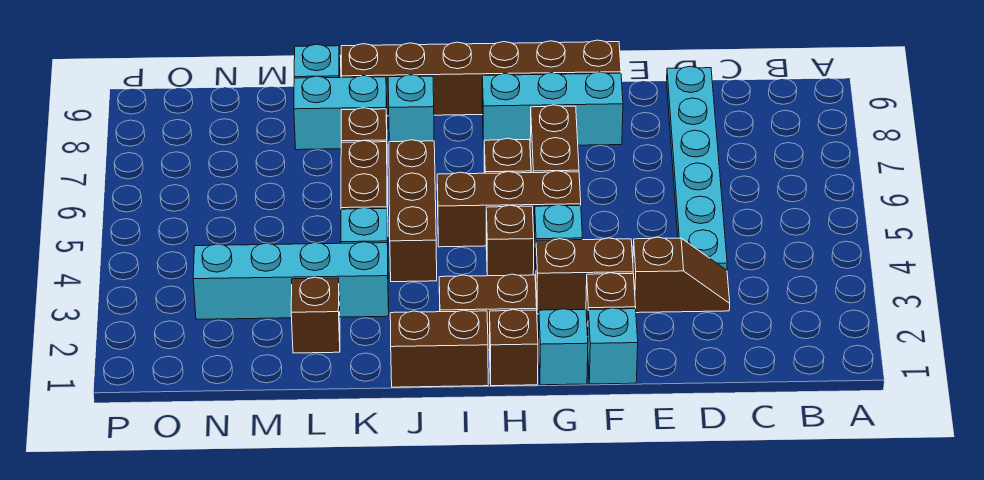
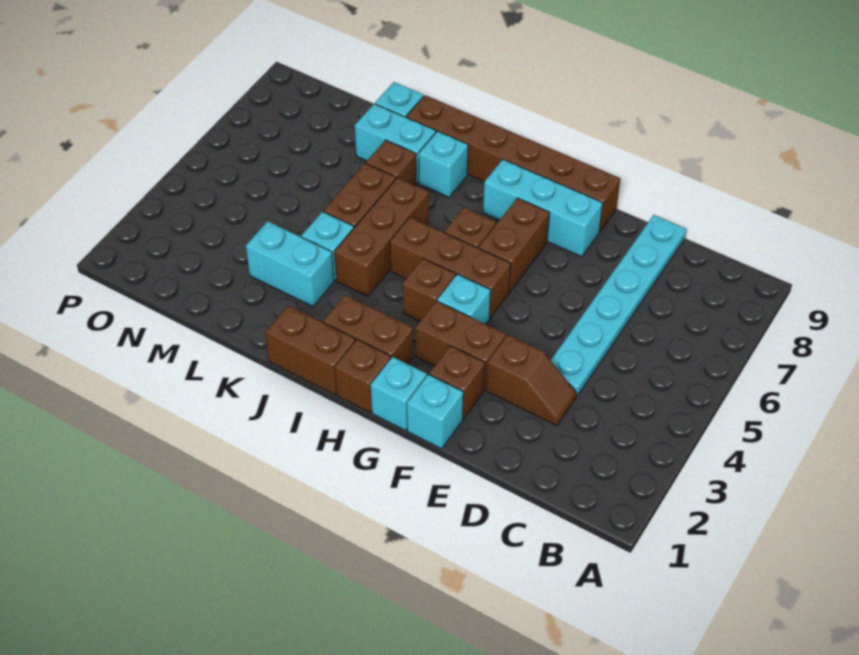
cyan 1x4 brick [193,242,389,319] -> cyan 1x2 brick [246,221,334,307]
brown 1x1 brick [291,277,340,353] -> none

